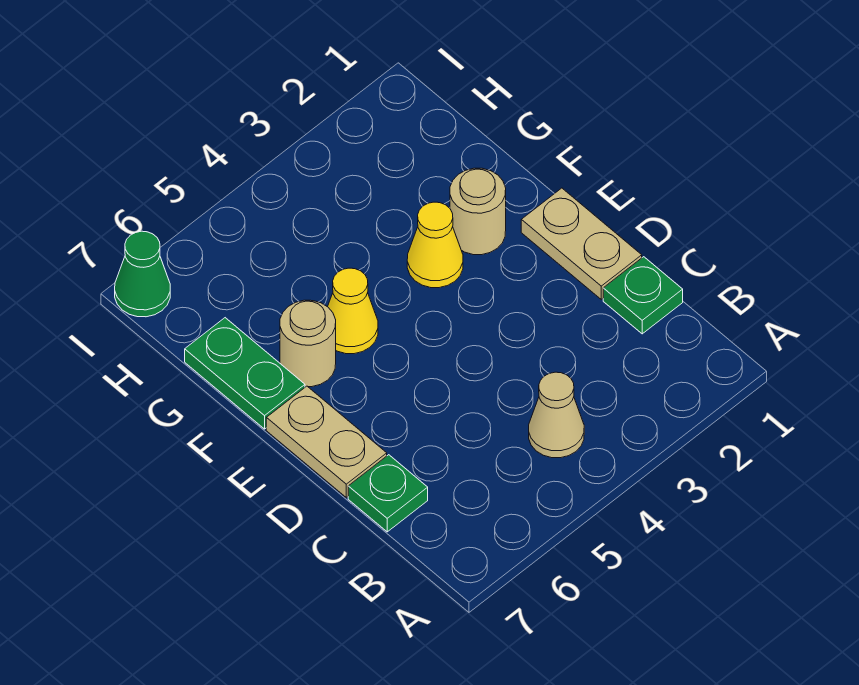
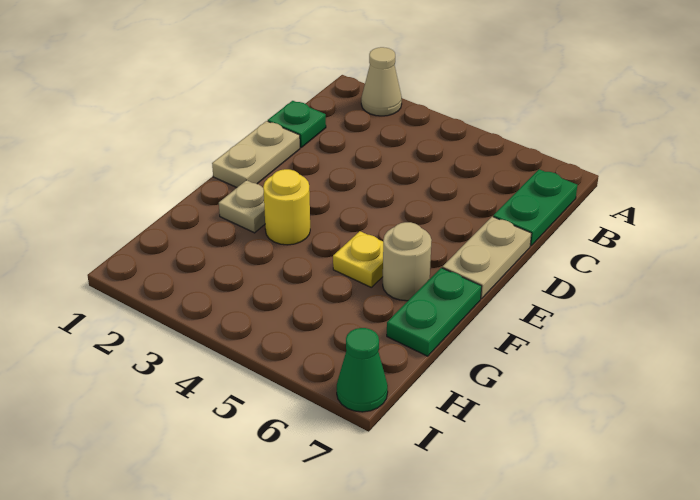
tan 1x1 cone [529,372,584,458] -> tan 1x1 cone moved to [361,47,402,116]
green 1x1 plate [348,455,428,532] -> green 1x2 plate [493,169,577,246]
tan 1x1 round brick [450,168,506,255] -> tan 1x1 plate [219,180,265,233]
yellow 1x1 cone [407,202,463,288] -> yellow 1x1 round brick [263,169,310,245]
yellow 1x1 cone [328,268,378,354] -> yellow 1x1 plate [333,231,383,287]

